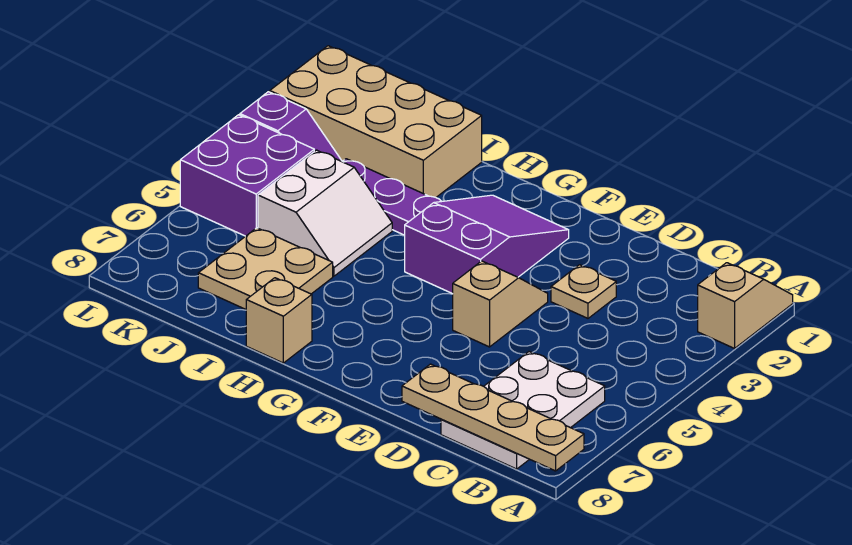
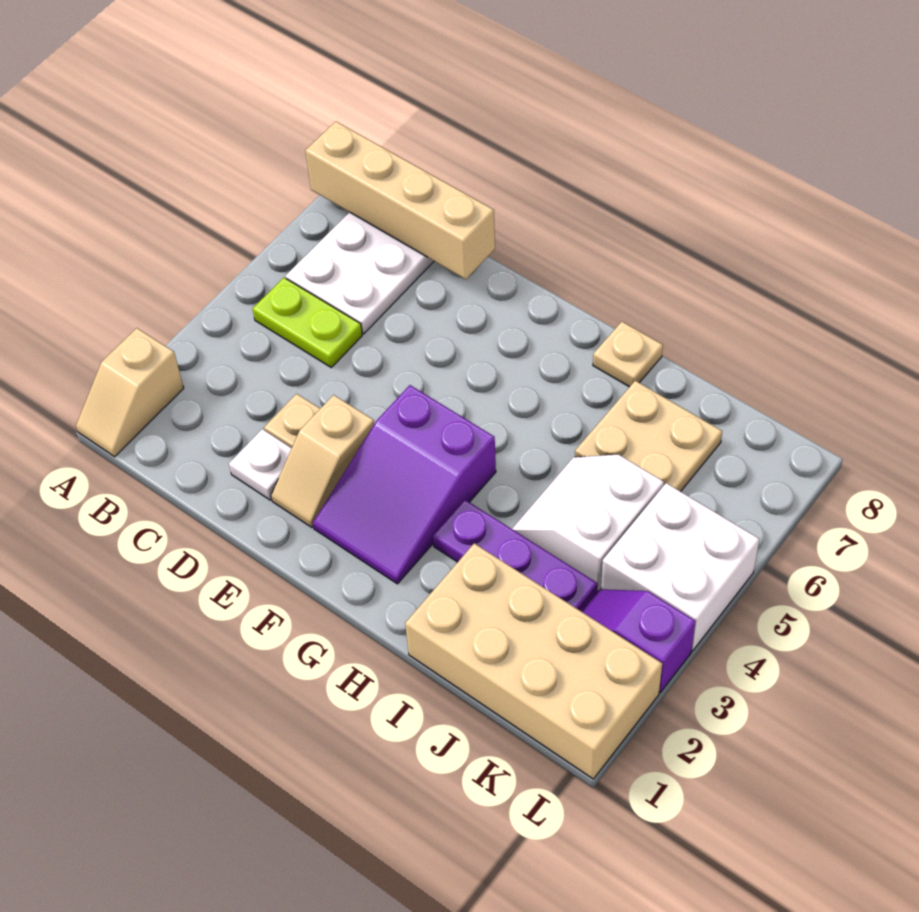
tan 1x4 plate [402,364,584,471] -> tan 1x4 brick [305,121,495,279]
none -> lime 1x2 plate [253,278,362,367]
none -> white 1x1 plate [229,429,292,500]
tan 1x2 slope [453,261,548,347] -> tan 1x2 slope moved to [271,395,374,527]
tan 1x1 brick [246,278,312,363] -> tan 1x1 plate [593,322,663,387]
purple 2x2 brick [180,115,314,236] -> white 2x2 brick [601,483,759,651]

